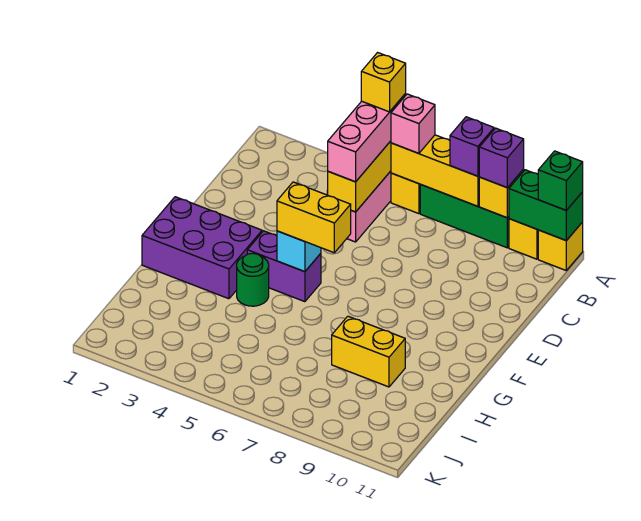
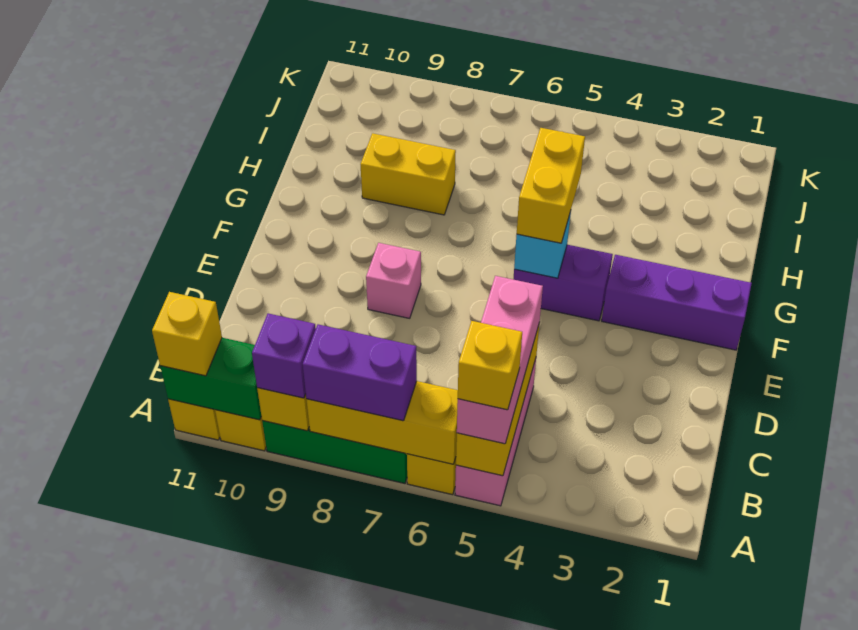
pink 1x1 brick [391,94,435,153] -> pink 1x1 brick moved to [366,243,421,318]
purple 1x1 brick [450,117,494,176] -> purple 1x2 brick [303,324,417,421]
green 1x1 brick [538,151,583,210] -> yellow 1x1 brick [152,292,222,376]
purple 2x3 brick [142,197,262,299] -> purple 1x3 brick [602,255,752,350]
yellow 1x2 brick [277,182,351,253] -> yellow 1x2 brick turned to [517,128,585,243]
green 1x1 round brick [237,253,269,306] -> none

